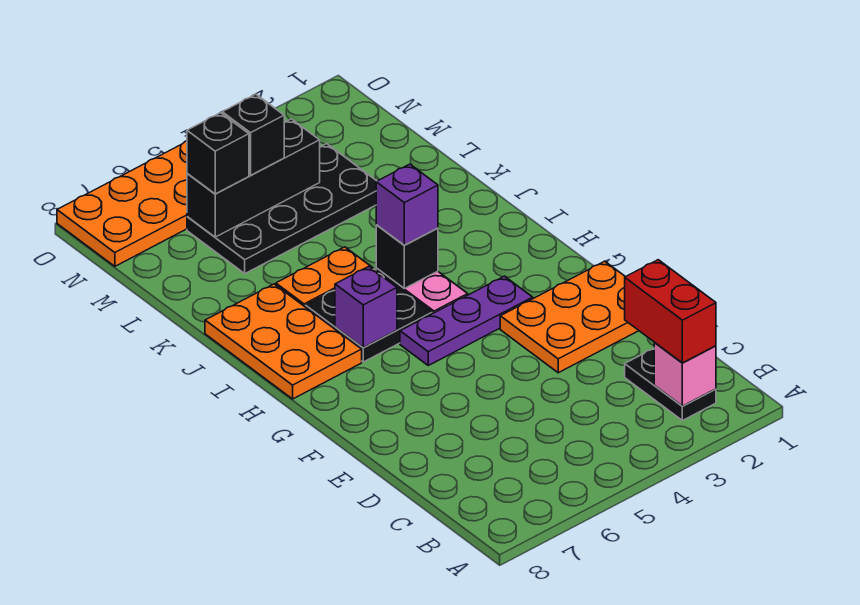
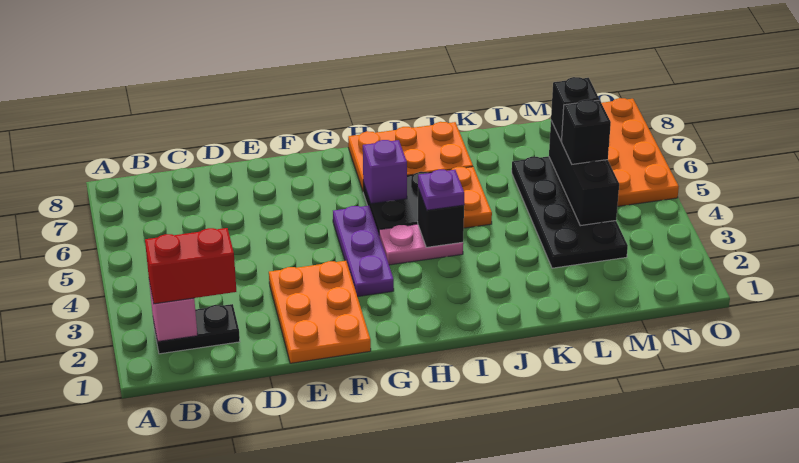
purple 1x1 brick [376,164,438,245] -> purple 1x1 plate [418,170,464,210]

